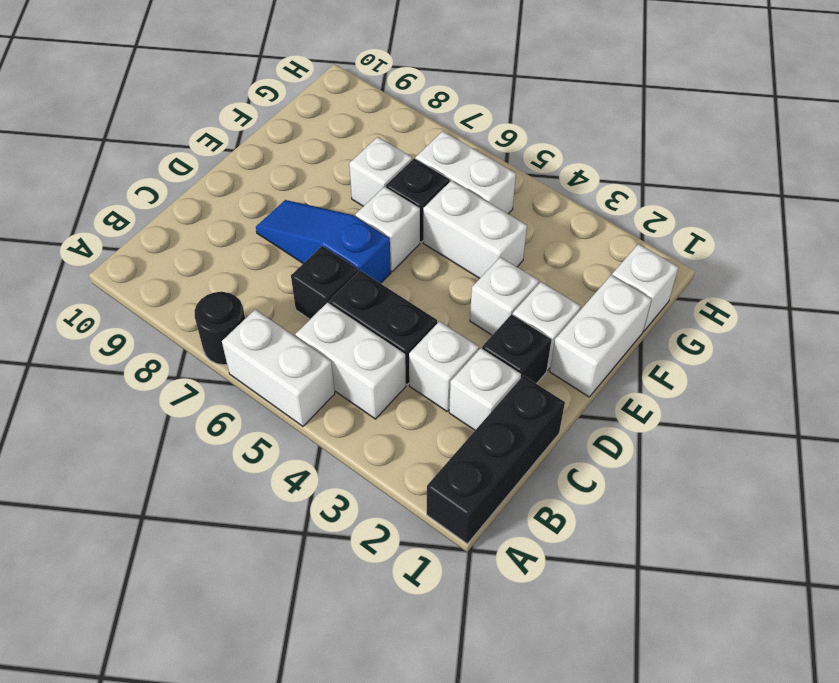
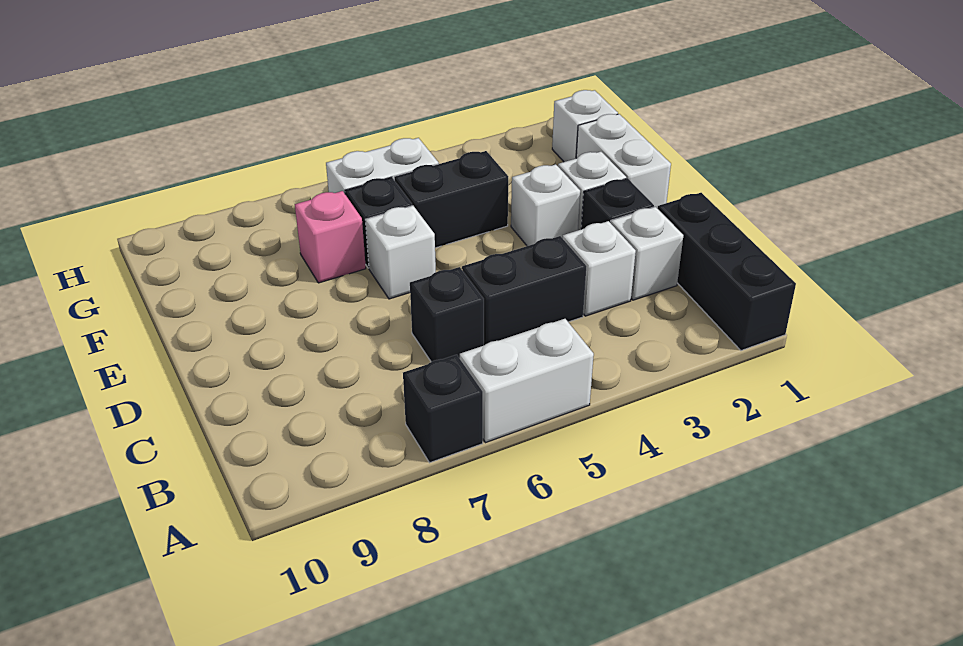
black 1x1 round brick [195,292,245,365] -> black 1x1 brick [403,355,483,463]
white 1x2 brick [295,302,406,419] -> none
blue 1x3 slope [256,200,391,283] -> none
white 1x2 brick [423,181,527,278] -> black 1x2 brick [394,151,508,248]
white 1x1 brick [349,137,412,206] -> pink 1x1 brick [295,191,366,283]

